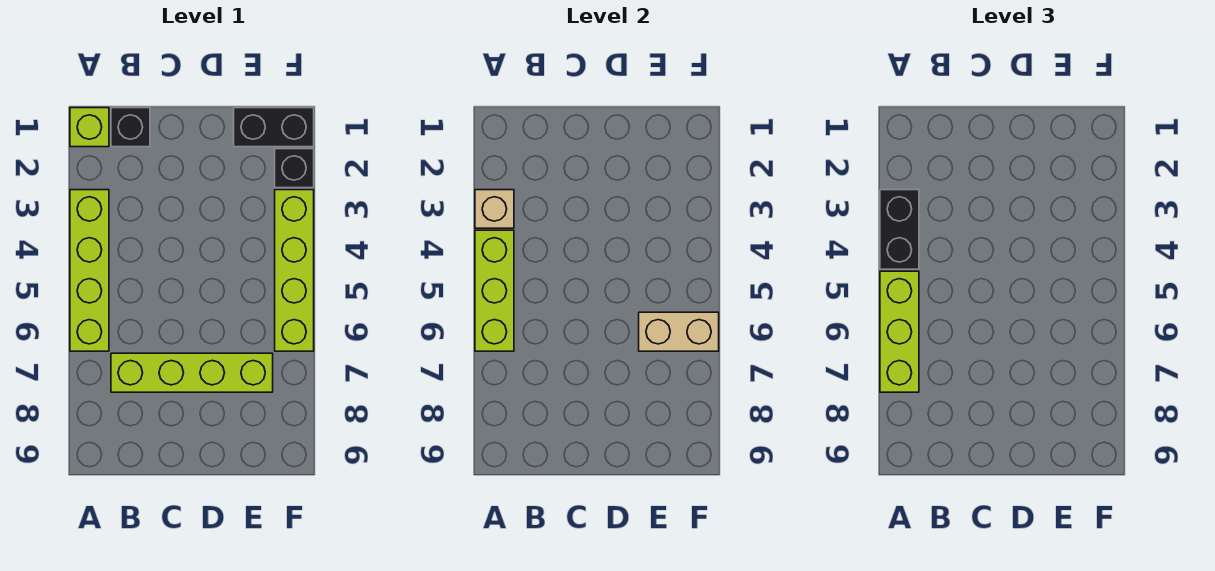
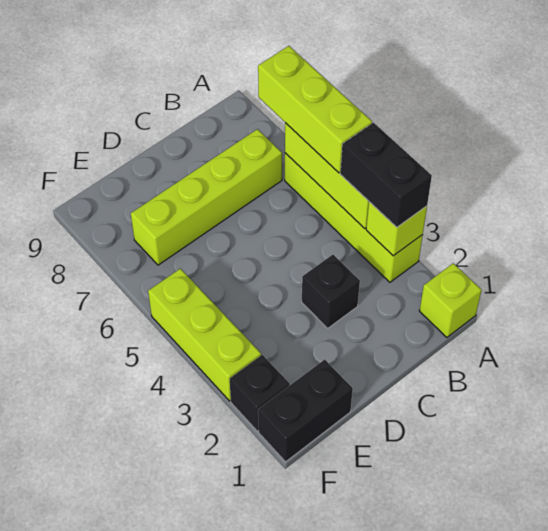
tan 1x1 brick [475,190,514,228] -> lime 1x1 brick [366,202,427,256]
black 1x1 brick [111,108,150,147] -> black 1x1 brick moved to [302,255,360,328]
tan 1x2 brick [639,312,719,351] -> none
lime 1x4 brick [275,190,314,351] -> lime 1x3 brick [148,269,261,401]

